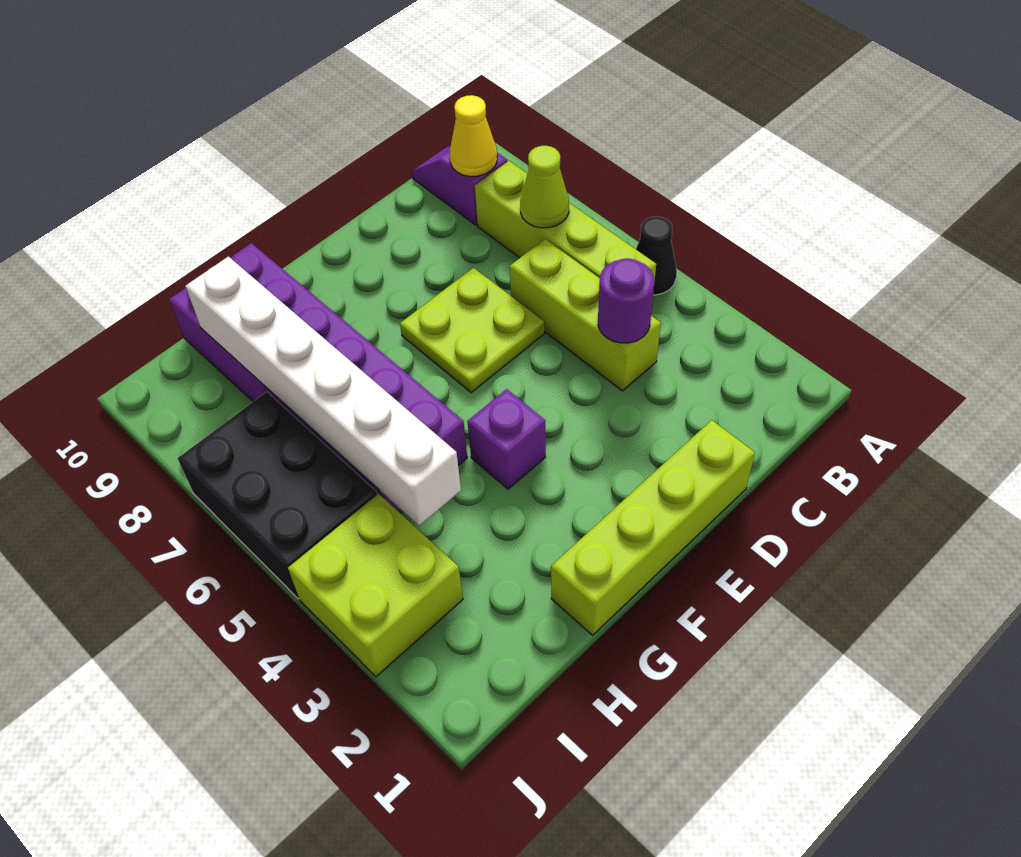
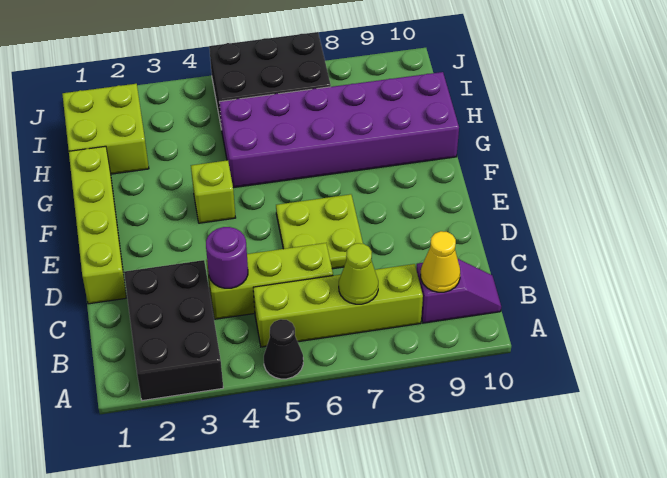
none -> black 2x3 brick [124,260,223,401]
purple 1x1 brick [468,389,546,489] -> lime 1x1 brick [191,160,236,223]
white 1x6 brick [186,256,461,526] -> none
lime 2x2 brick [288,494,463,677] -> lime 2x2 brick moved to [62,84,149,174]

